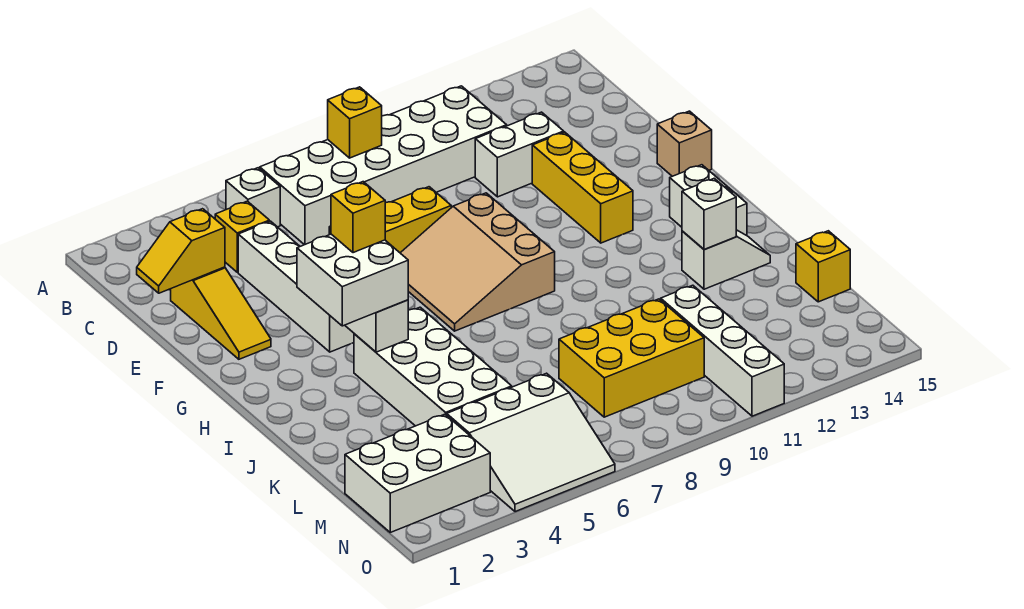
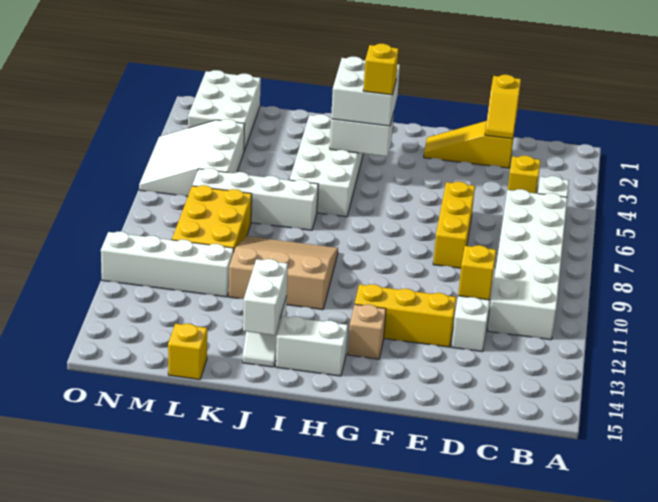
yellow 1x1 brick [328,87,382,158] -> yellow 1x1 brick moved to [458,245,496,300]
yellow 1x2 slope [137,209,225,293] -> yellow 1x2 slope turned to [485,75,521,139]
white 1x4 brick [238,221,354,352] -> white 1x4 brick moved to [192,168,318,230]
tan 3x3 slope [401,193,555,331] -> tan 3x3 slope moved to [229,236,338,310]
tan 1x1 brick [657,111,712,176] -> tan 1x1 brick moved to [348,304,386,359]
white 2x4 brick [354,307,512,426] -> white 2x4 brick turned to [290,114,363,217]
white 1x1 brick [682,178,736,250] -> white 1x2 brick [243,259,288,335]

